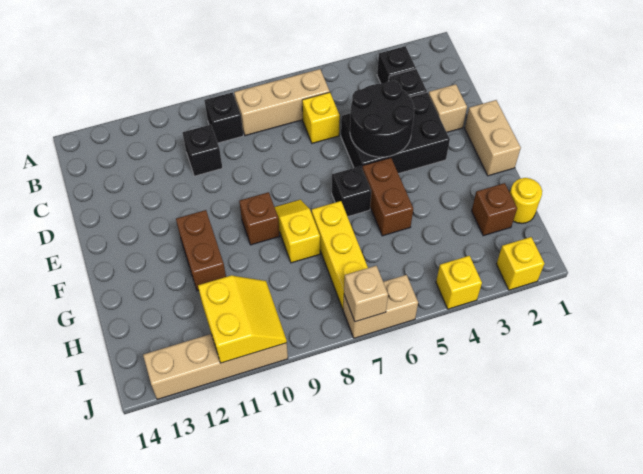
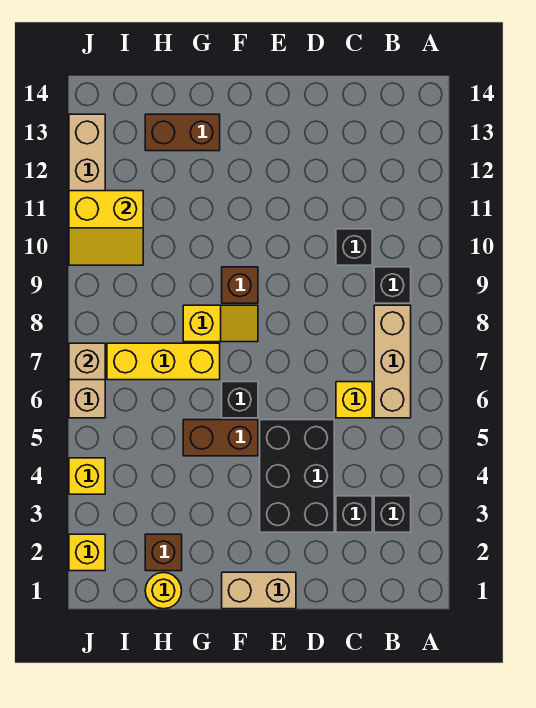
tan 1x1 brick [429,84,467,132] -> none
black 2x2 round brick [350,81,414,157] -> none
brown 1x2 brick [176,210,226,291] -> brown 1x2 brick moved to [145,114,220,151]

